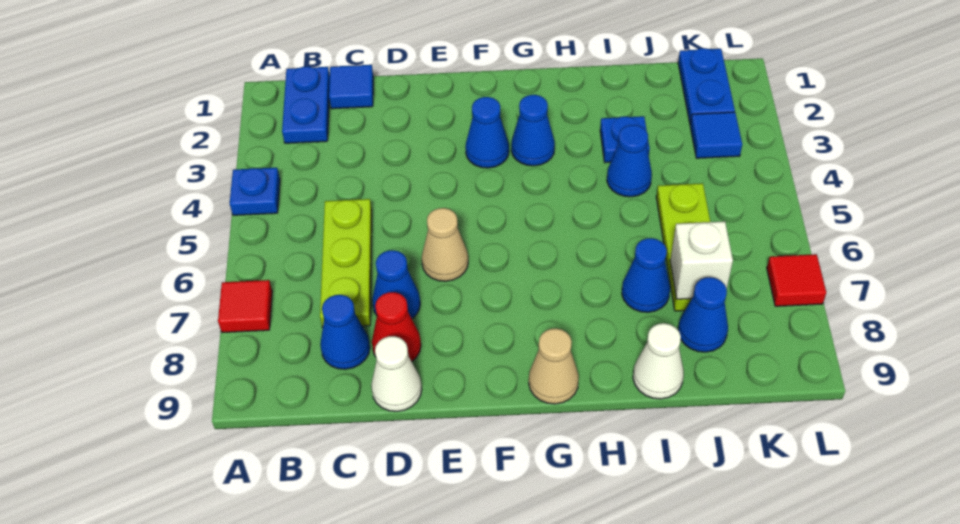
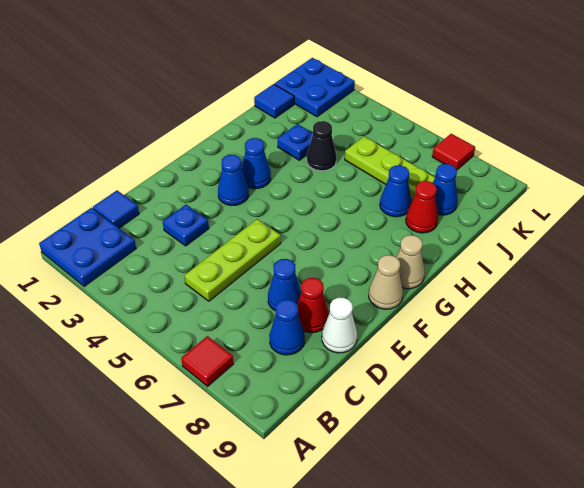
blue 1x1 plate [230,168,280,215] -> blue 1x1 plate moved to [163,205,209,246]
blue 1x2 plate [282,66,330,143] -> blue 2x2 plate [39,208,136,286]
lime 1x3 plate [320,199,372,328] -> lime 1x3 plate turned to [184,219,281,301]
tan 1x1 cone [422,208,468,281] -> tan 1x1 cone moved to [369,255,403,309]
blue 1x1 cone [607,125,652,197] -> black 1x1 cone [307,121,337,171]
none -> red 1x1 cone [406,181,438,233]
white 1x1 cone [633,323,684,399] -> none
white 1x1 brick [670,221,733,299] -> none
blue 1x2 plate [678,48,735,124] -> blue 2x2 plate [275,58,355,117]
blue 1x1 tile [690,112,742,158] -> blue 1x1 tile moved to [254,84,294,118]

